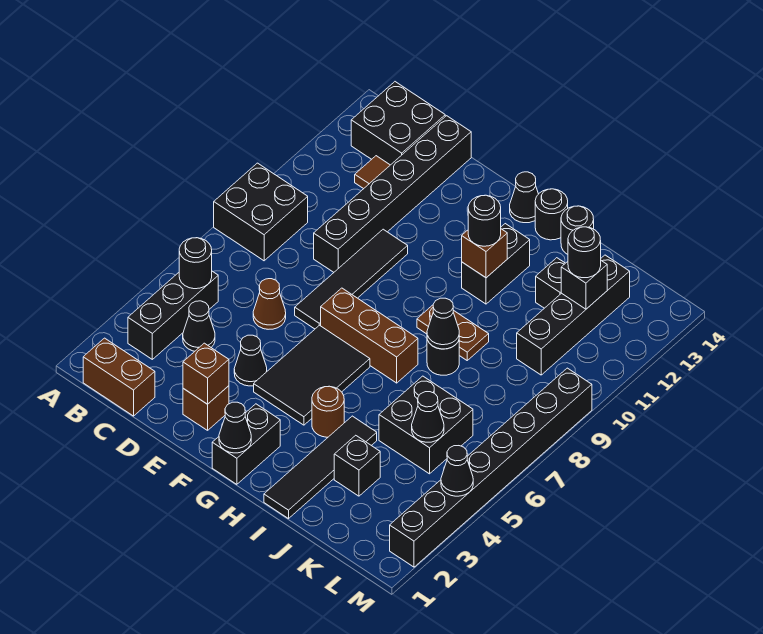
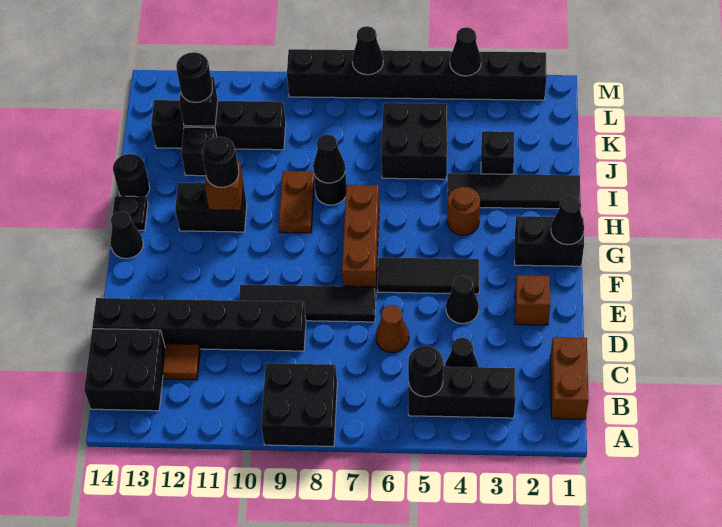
brown 1x1 brick [183,343,229,404] -> none
black 2x3 tile [254,325,370,425] -> black 1x3 tile [377,258,479,294]
black 1x1 round brick [535,189,568,240] -> black 1x1 plate [113,196,148,230]
black 1x1 cone [412,392,444,442] -> black 1x1 cone moved to [352,26,383,75]

